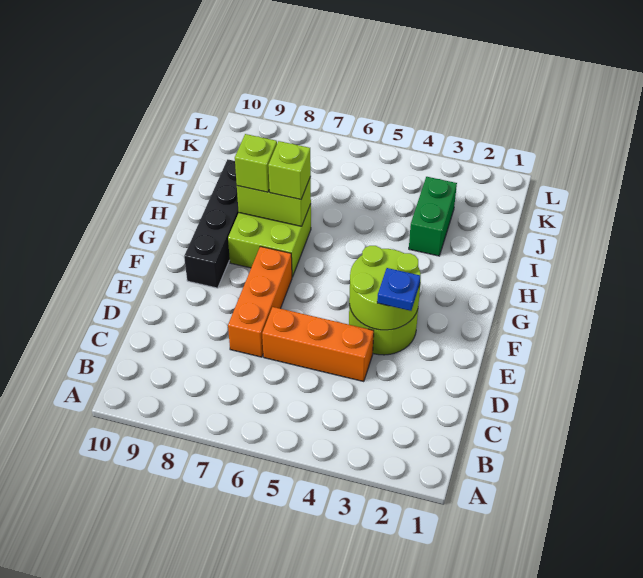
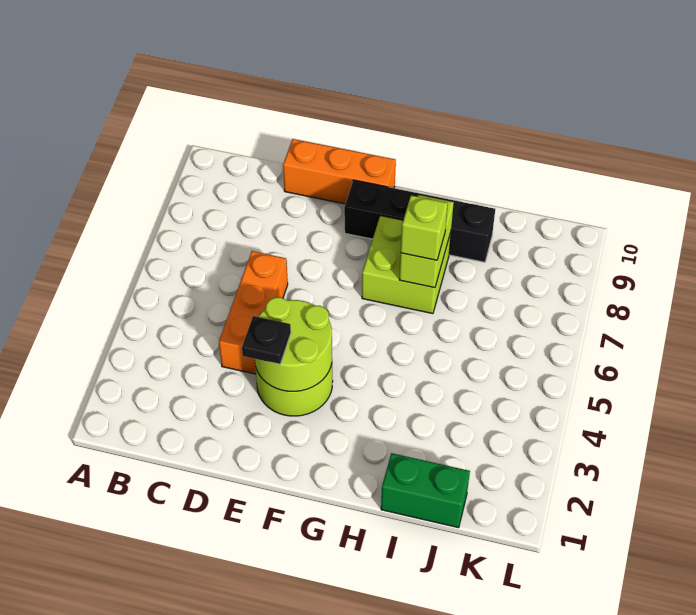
orange 1x3 brick [228,246,292,357] -> orange 1x3 brick moved to [283,139,396,204]
blue 1x1 plate [377,268,420,311] -> black 1x1 plate [242,316,291,364]
lime 1x1 brick [235,134,277,192] -> none
green 1x2 brick [409,177,457,256] -> green 1x2 brick moved to [381,453,470,528]

